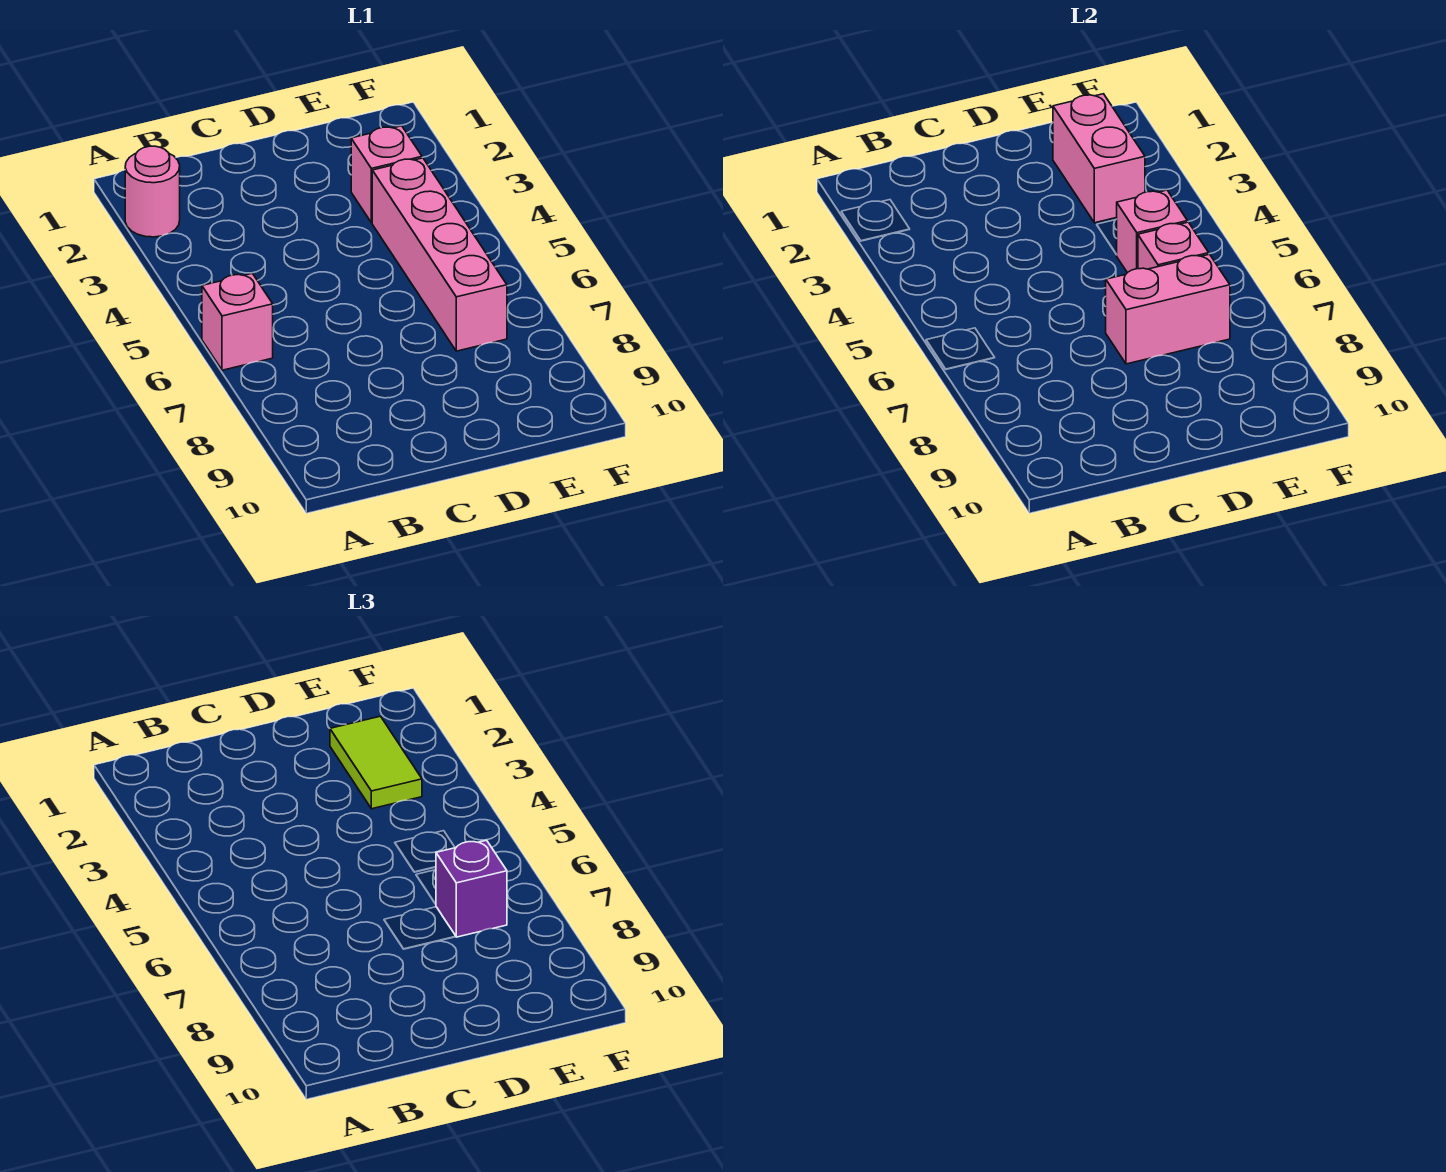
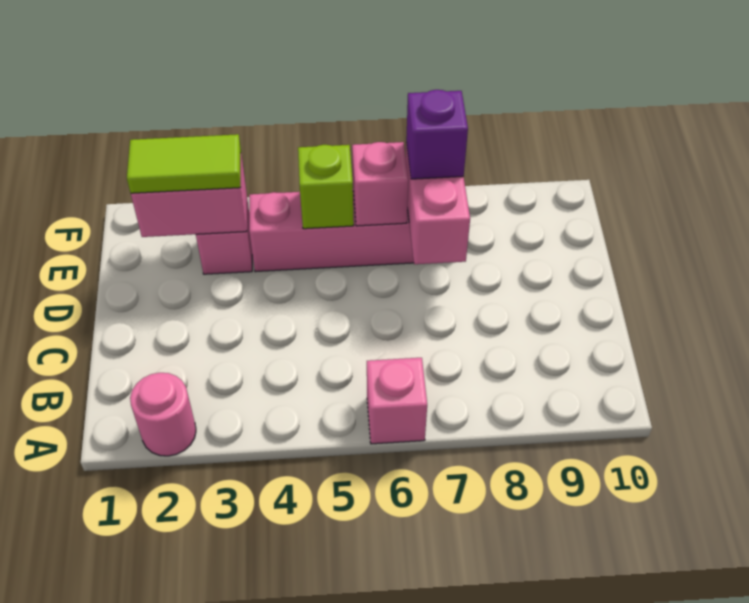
pink 1x1 brick [1117,190,1188,273] -> lime 1x1 brick [298,145,354,229]

